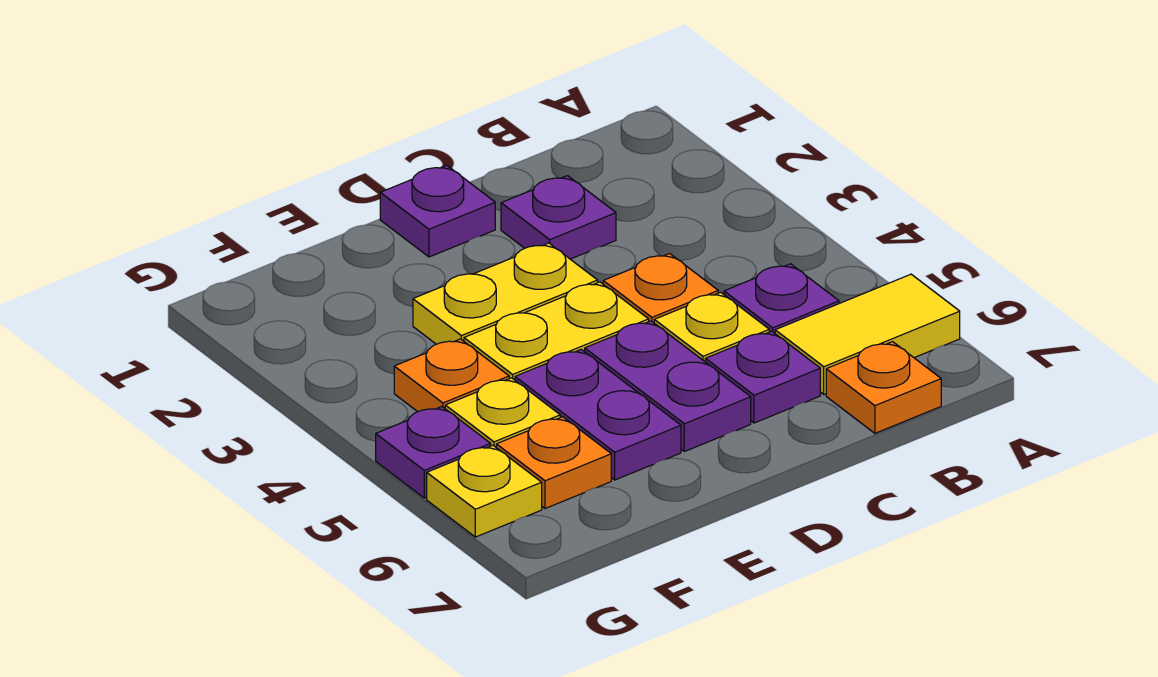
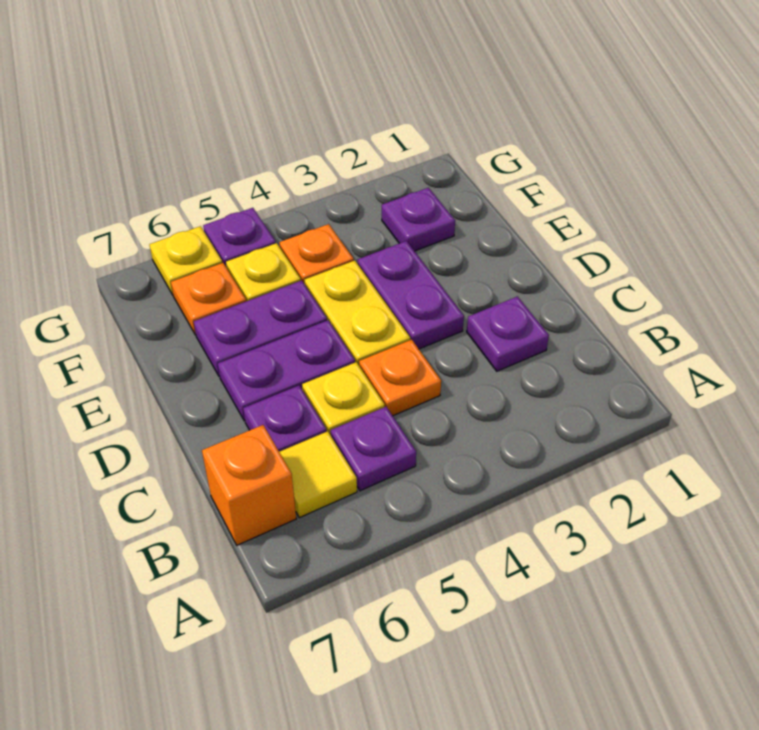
yellow 1x2 tile [775,274,960,394] -> yellow 1x1 tile [280,431,357,518]
orange 1x1 plate [826,342,941,433] -> orange 1x1 brick [202,425,296,545]
purple 1x1 plate [380,165,495,257] -> purple 1x1 plate moved to [382,188,455,251]
yellow 1x2 plate [413,243,598,344] -> purple 1x2 plate [357,241,464,349]

